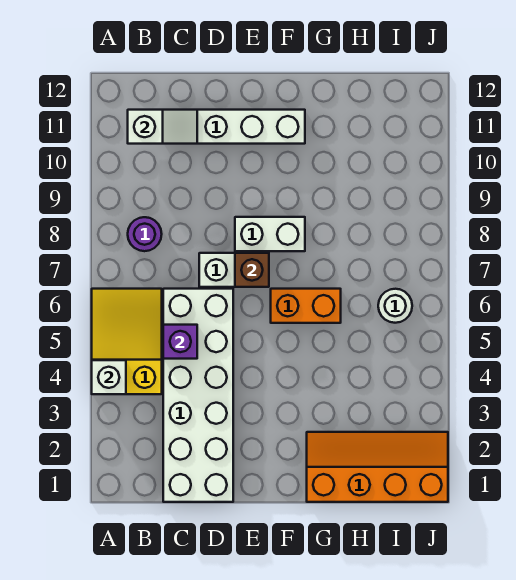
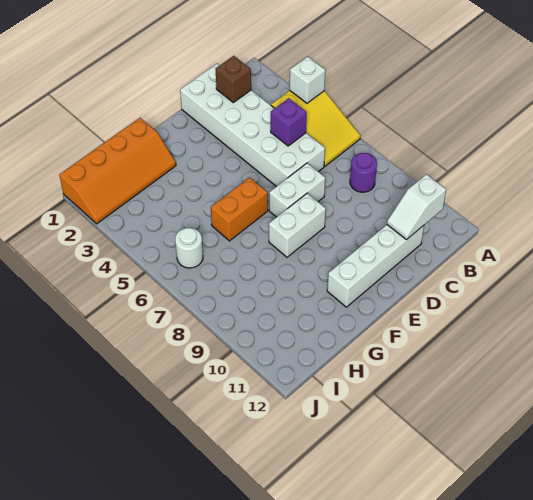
brown 1x1 brick [235,253,269,287] -> brown 1x1 brick moved to [216,56,251,103]

